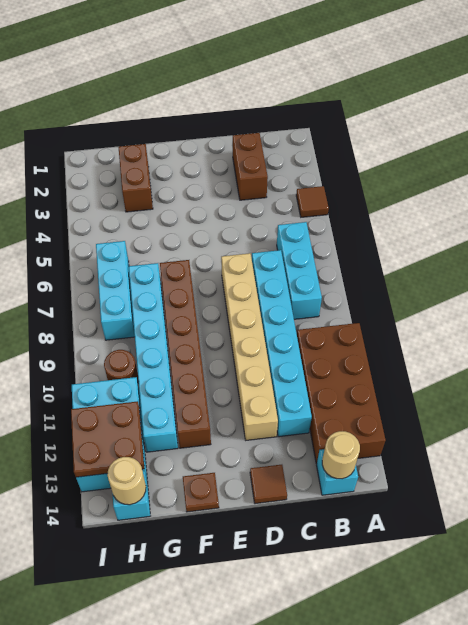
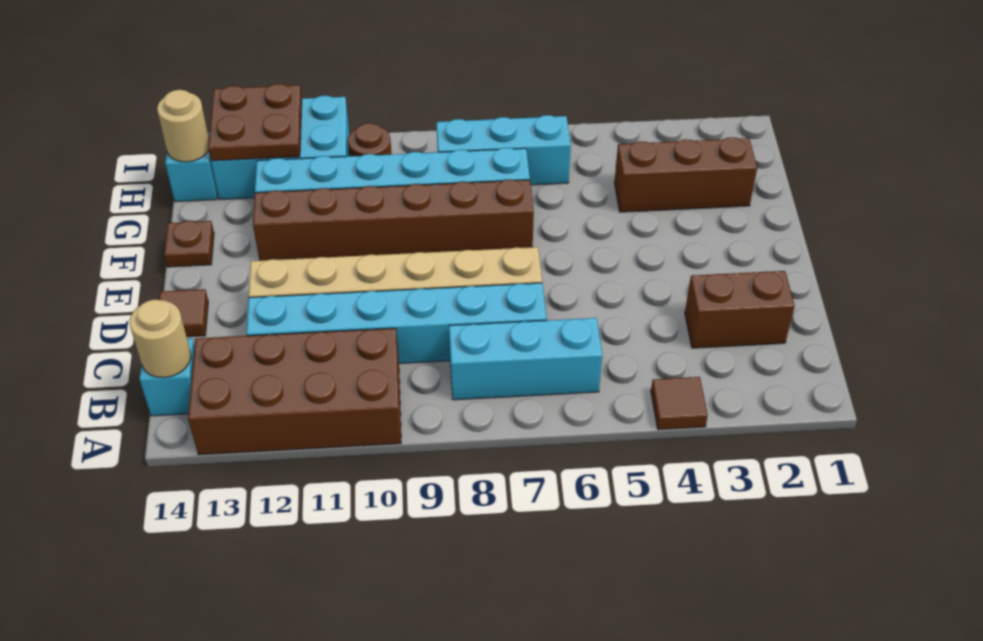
brown 1x2 brick [118,144,153,212] -> brown 1x3 brick [614,137,757,212]

